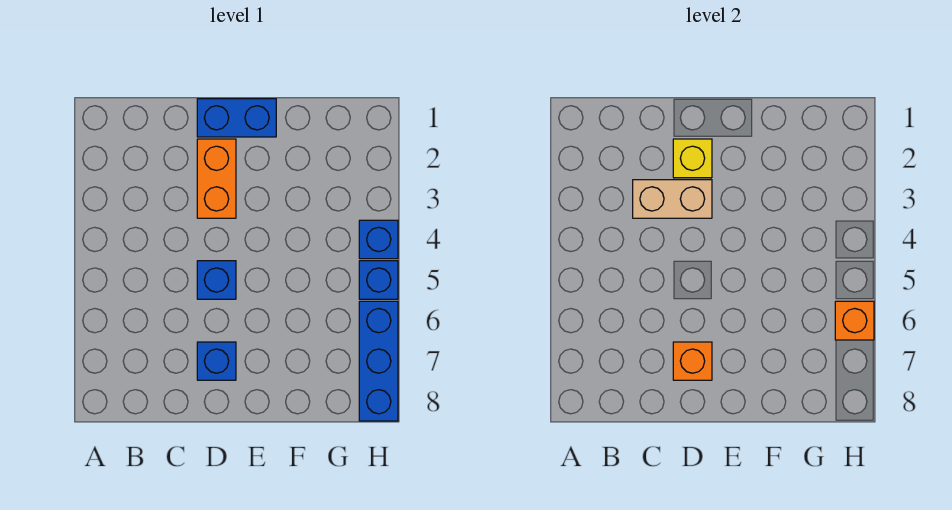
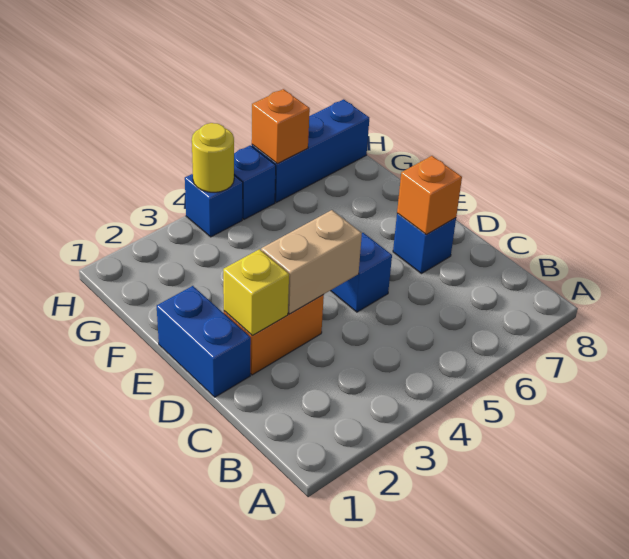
tan 1x2 brick [633,180,712,218] -> tan 1x2 brick turned to [261,210,362,314]
none -> yellow 1x1 round brick [192,123,234,192]

